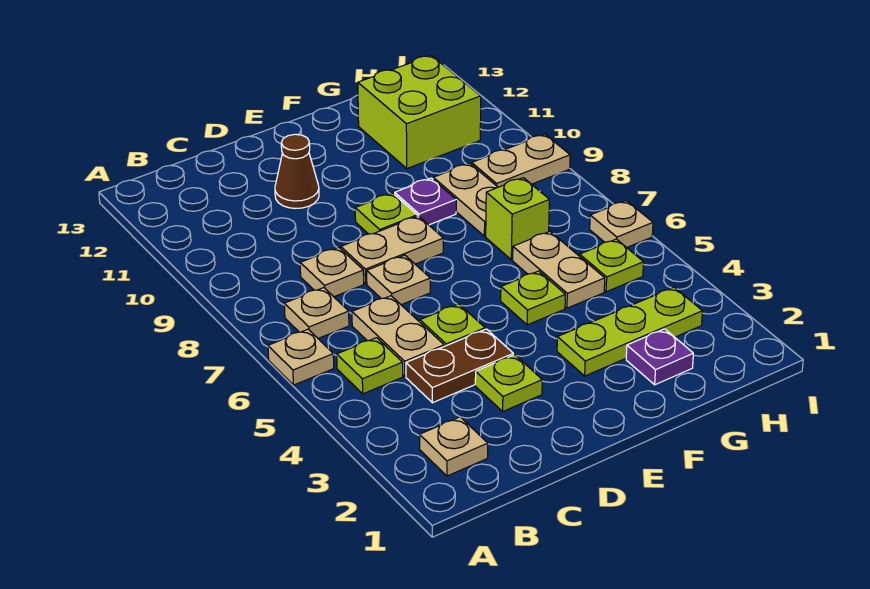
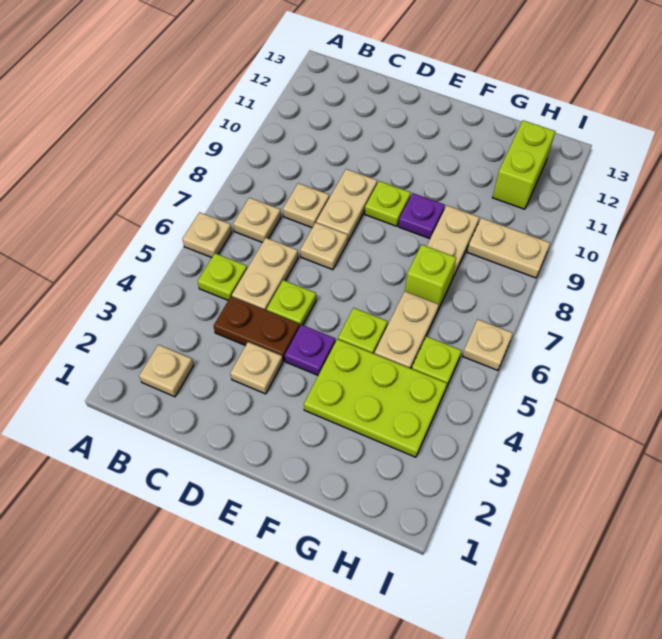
lime 1x1 plate [475,355,542,411] -> tan 1x1 plate [230,342,283,394]
tan 1x2 plate [341,216,443,284] -> tan 1x2 plate turned to [316,169,377,241]
brown 1x1 cone [275,134,319,209] -> none
lime 1x3 plate [557,287,702,376] -> lime 2x3 plate [304,339,447,457]
purple 1x1 plate [626,329,693,385] -> purple 1x1 plate moved to [285,325,335,375]
lime 2x2 brick [358,55,481,168] -> lime 1x2 brick [492,120,556,209]

